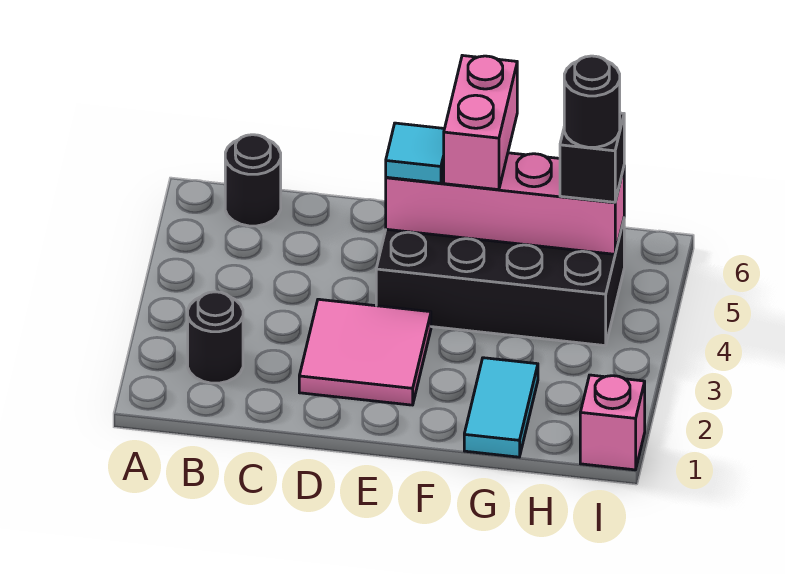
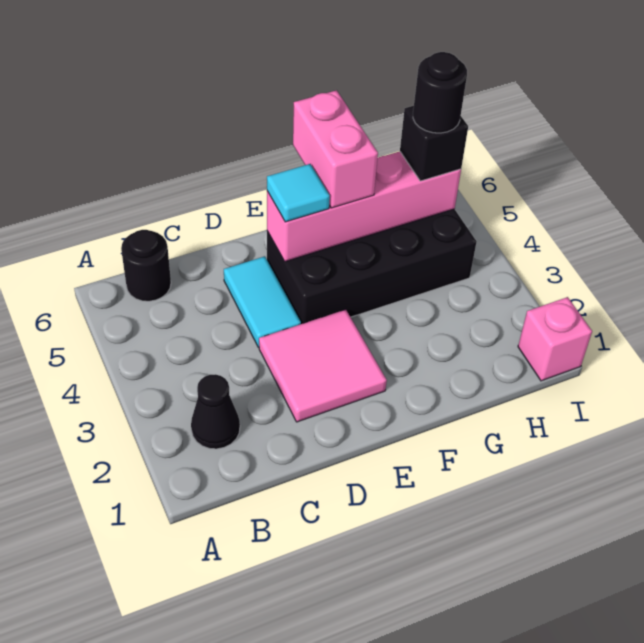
black 1x1 round brick [188,292,243,383] -> black 1x1 cone [191,374,240,449]
cyan 1x2 tile [464,358,538,457] -> cyan 1x2 tile moved to [224,256,301,347]

